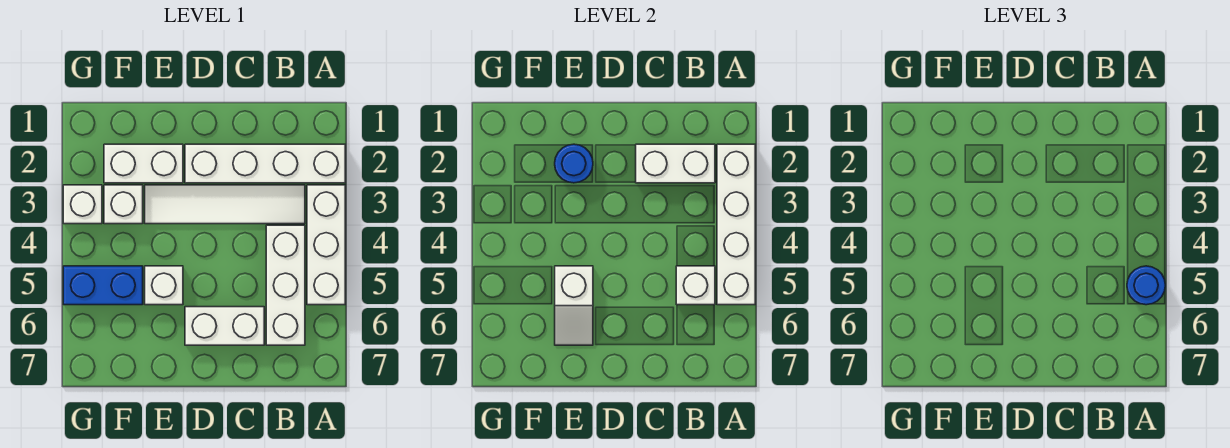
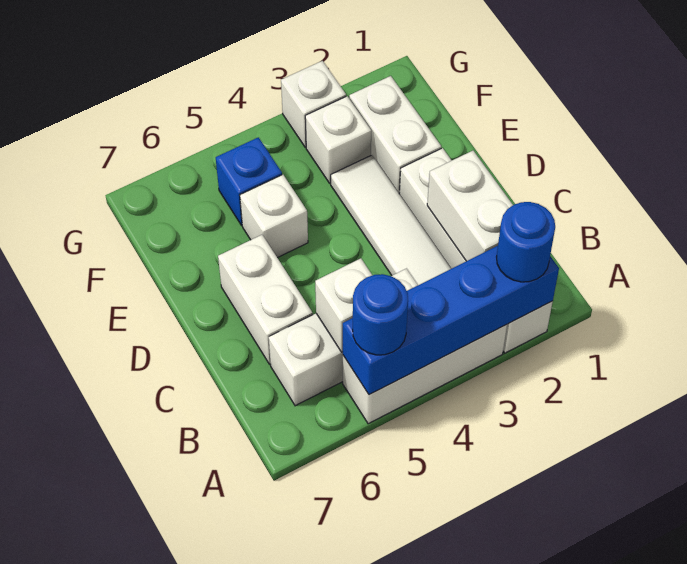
white 1x4 brick [717,144,755,305] -> blue 1x4 brick [343,246,559,395]
blue 1x1 round brick [555,144,593,183] -> blue 1x1 round brick moved to [497,202,555,282]
white 1x2 slope [555,266,593,345] -> none
blue 1x2 brick [63,266,143,305] -> blue 1x1 brick [216,137,282,225]

